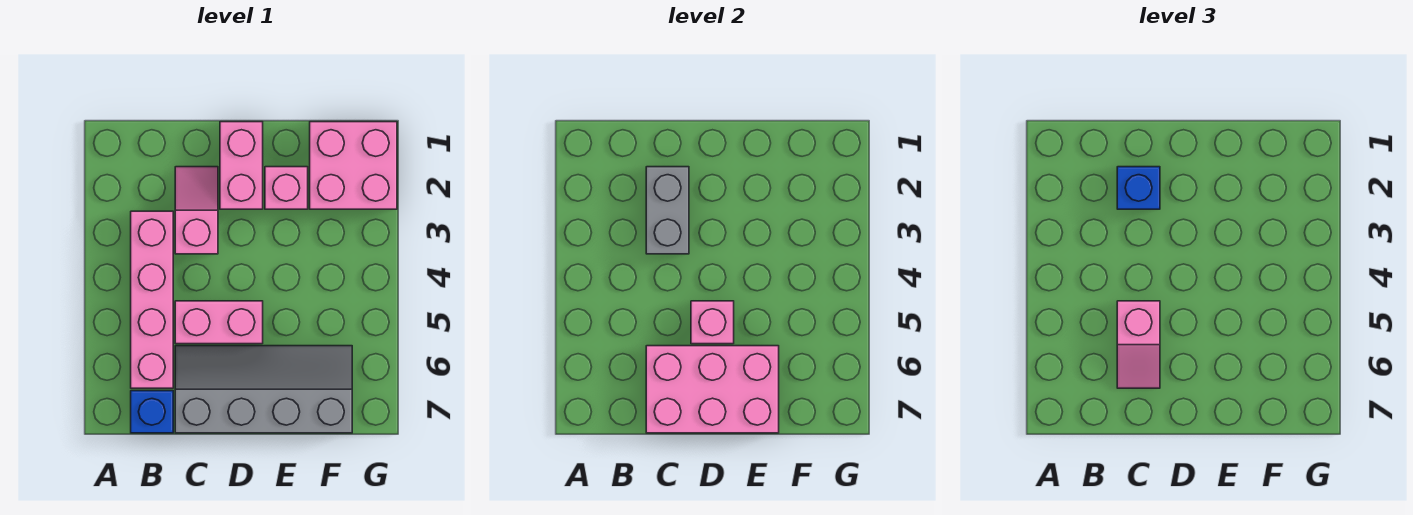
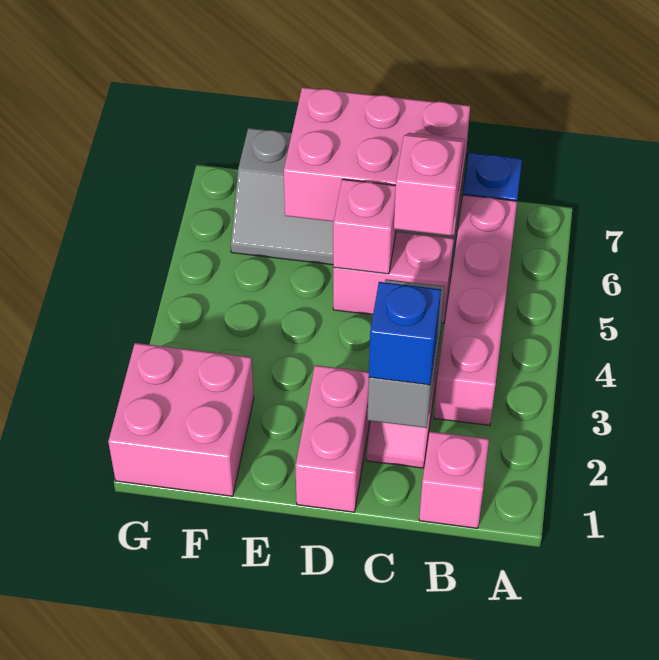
pink 1x1 brick [265,167,308,209] -> pink 1x1 brick moved to [419,431,489,528]

